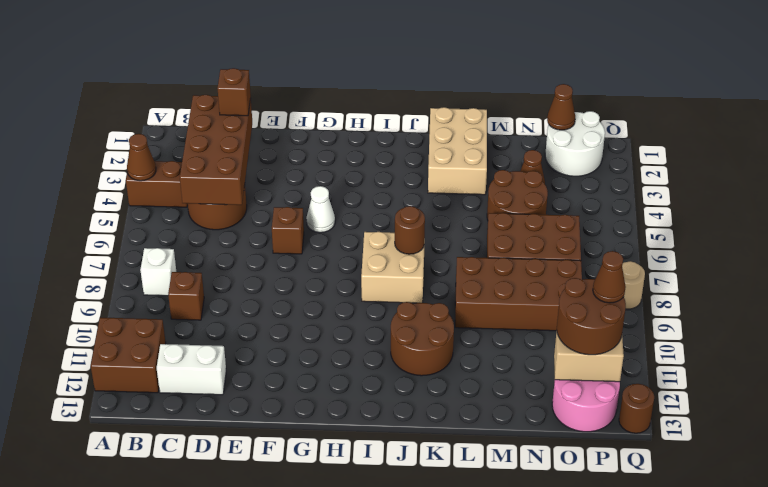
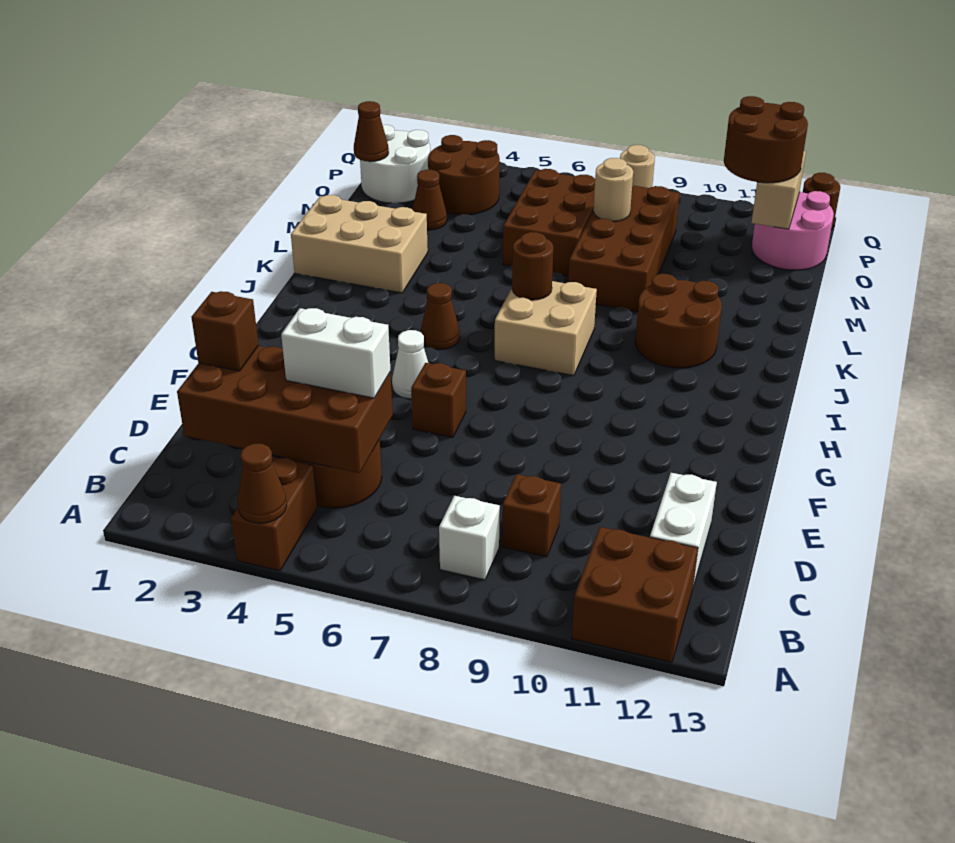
none -> white 1x2 brick [281,308,390,398]
brown 2x2 round brick [487,170,548,220] -> brown 2x2 round brick moved to [428,135,500,215]
none -> tan 1x1 round brick [593,158,633,221]
brown 1x1 cone [593,251,626,303] -> brown 1x1 cone moved to [420,283,460,350]

